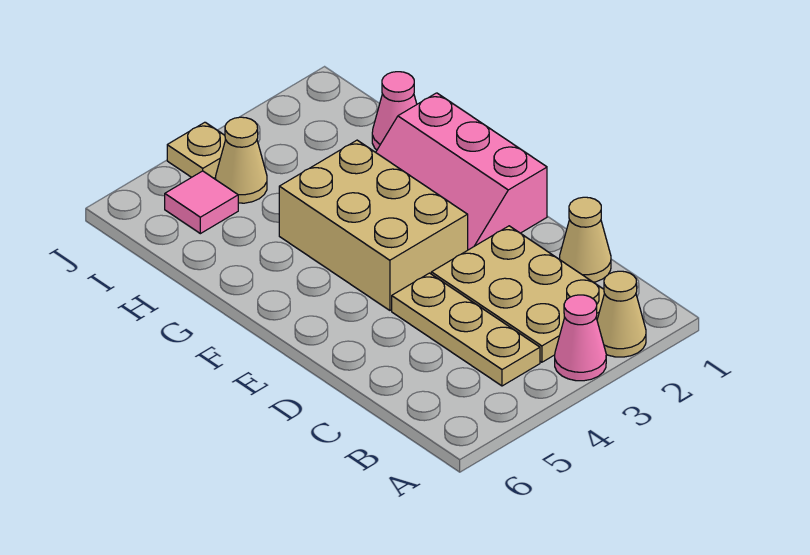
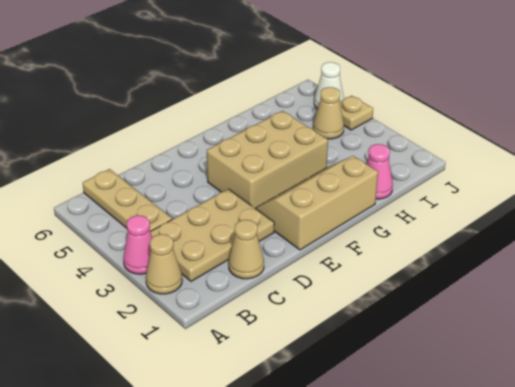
tan 1x3 plate [392,273,540,386] -> tan 1x3 plate turned to [83,169,172,231]
pink 2x3 slope [376,93,547,250] -> tan 2x3 slope [256,156,378,250]
pink 1x1 tile [165,171,238,234] -> none
none -> white 1x1 cone [314,62,344,109]

